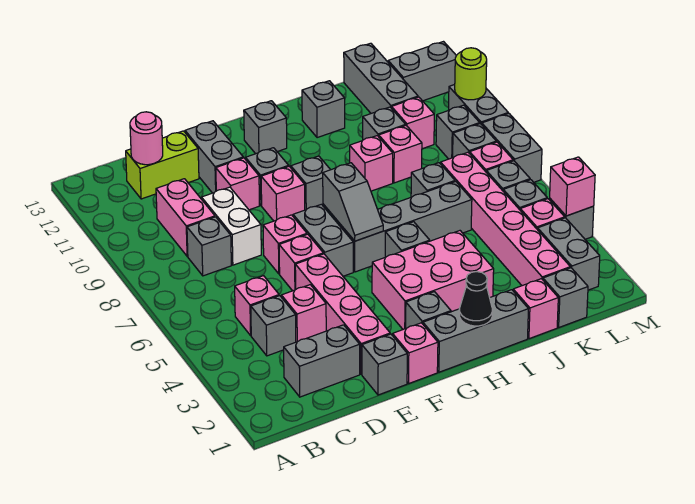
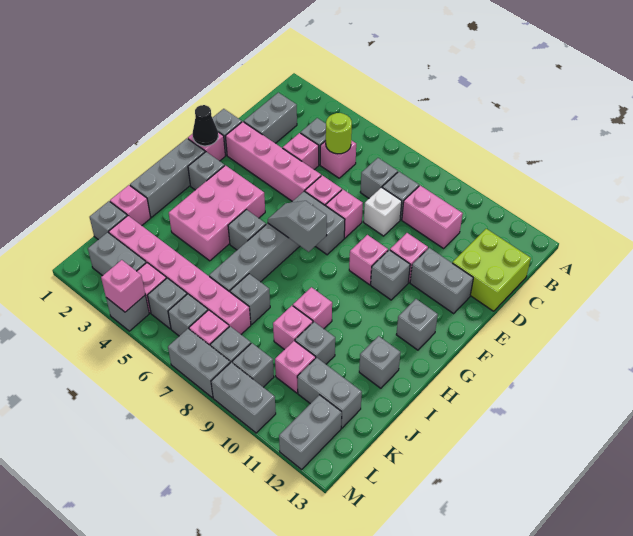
lime 1x2 brick [126,131,199,199] -> lime 2x2 brick [452,229,531,311]
pink 1x1 round brick [130,112,163,165] -> none
white 1x2 brick [202,187,261,265] -> white 1x1 brick [364,187,402,236]
grey 1x1 brick [291,156,330,210] -> grey 1x1 brick moved to [360,158,398,198]
black 1x1 cone [459,272,492,326] -> black 1x1 cone moved to [193,105,218,146]
grey 1x3 brick [344,43,418,113] -> grey 1x2 brick [297,358,362,428]
lime 1x1 round brick [455,48,487,100] -> lime 1x1 round brick moved to [326,113,352,154]

